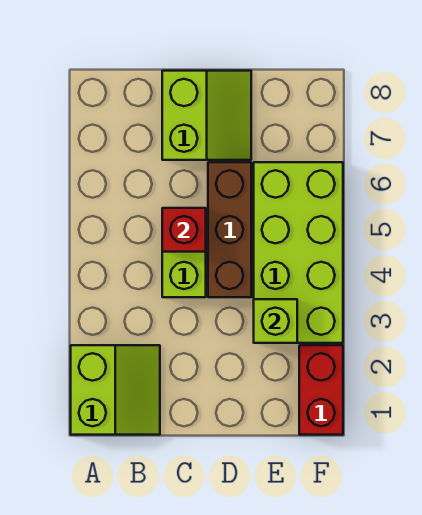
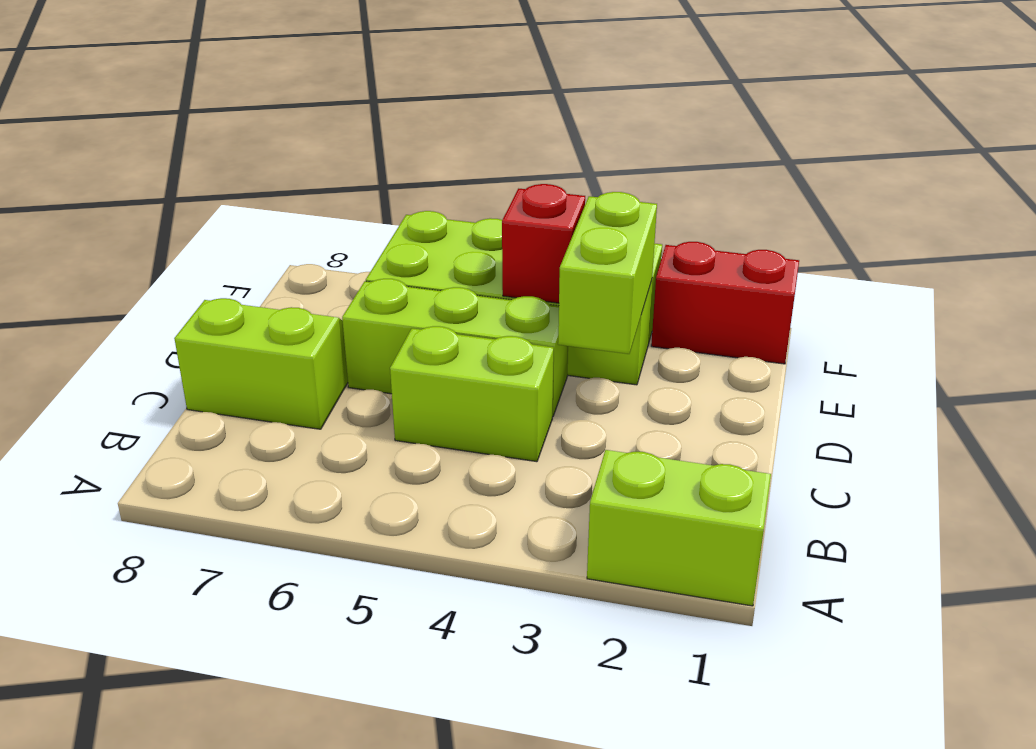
red 1x1 brick [162,208,206,252] -> red 1x1 brick moved to [502,184,585,303]
brown 1x3 brick [208,162,251,297] -> lime 1x3 brick [342,279,568,416]
lime 1x1 brick [254,299,297,343] -> lime 1x2 brick [558,192,657,354]

